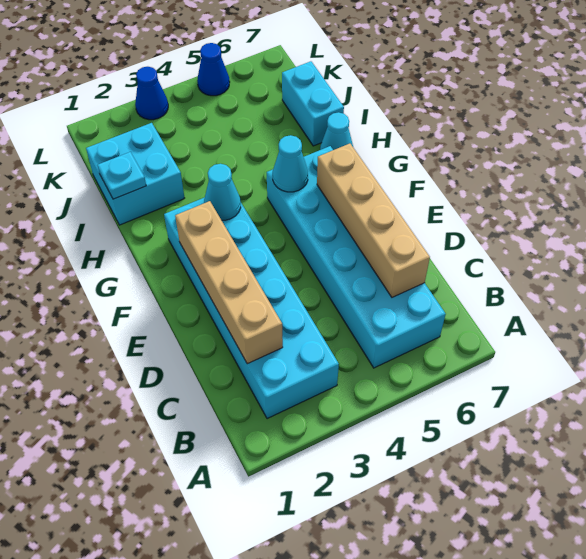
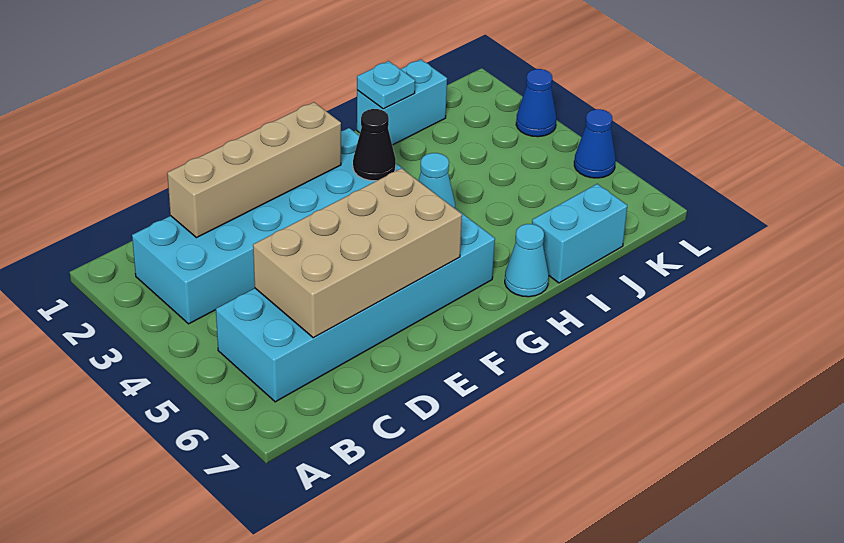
tan 1x4 brick [317,144,430,297] -> tan 2x4 brick [253,168,462,338]
cyan 1x1 cone [204,164,241,220] -> black 1x1 cone [353,109,396,181]
cyan 2x2 brick [86,123,184,225] -> cyan 1x2 brick [357,59,447,145]

